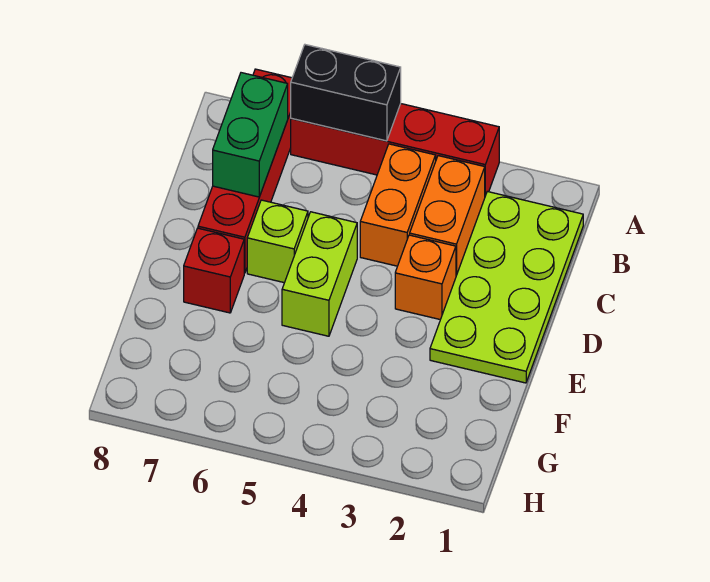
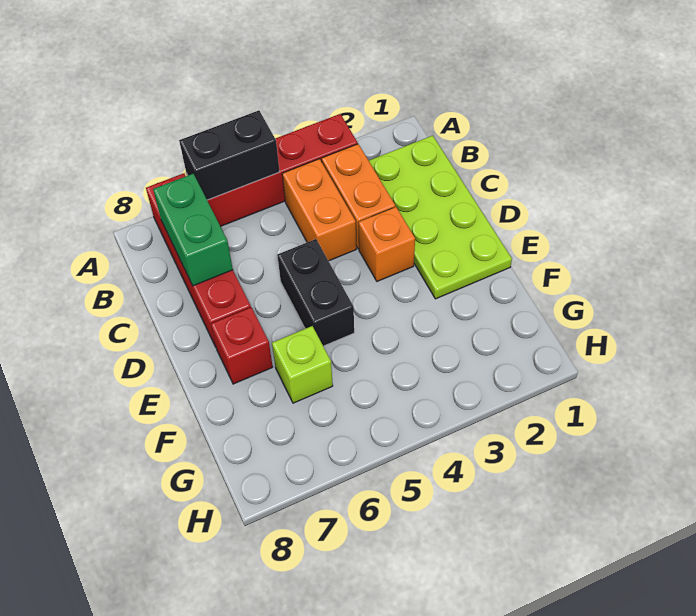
lime 1x2 brick [282,212,357,336] -> black 1x2 brick [277,239,354,346]
lime 1x1 brick [247,200,308,283] -> lime 1x1 brick moved to [272,326,333,403]

